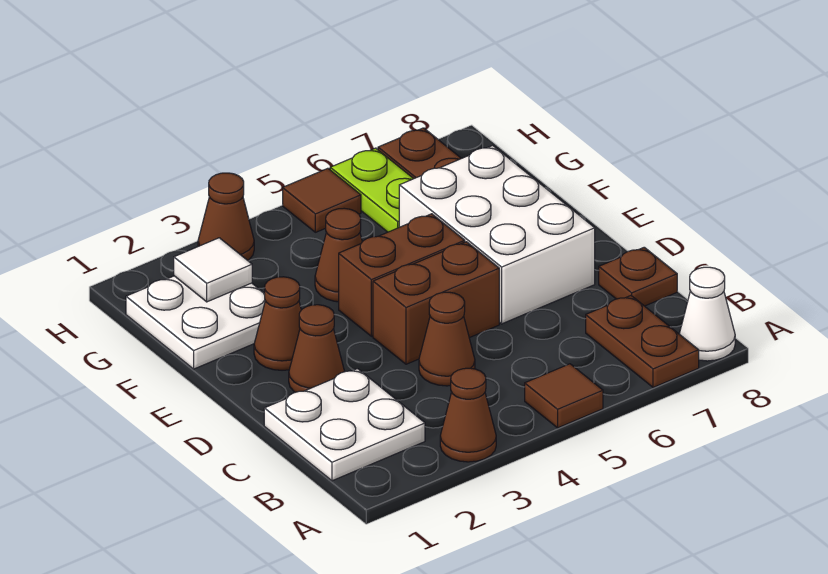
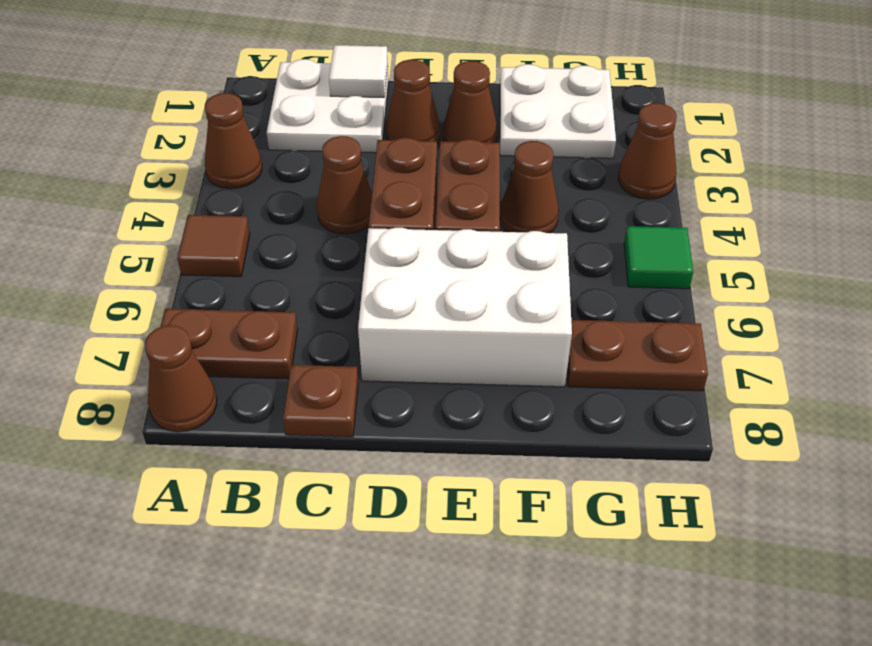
white 1x1 cone [679,267,735,361] -> brown 1x1 cone [145,325,217,432]
white 1x1 tile [174,238,252,302] -> white 1x1 tile moved to [329,45,388,98]
lime 1x2 plate [330,148,414,232] -> none
brown 1x1 tile [283,168,361,232] -> green 1x1 tile [624,226,693,289]

